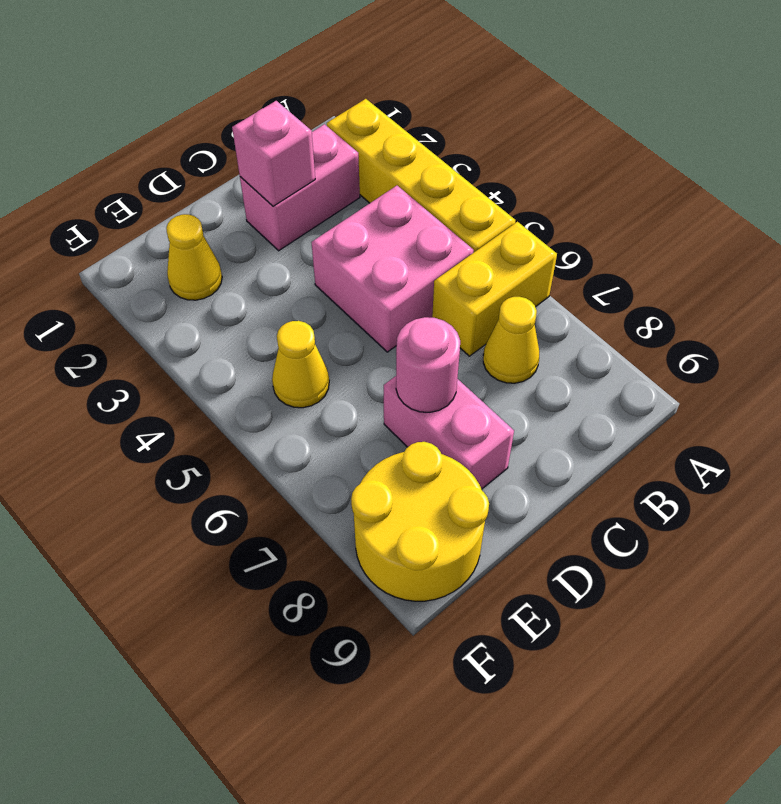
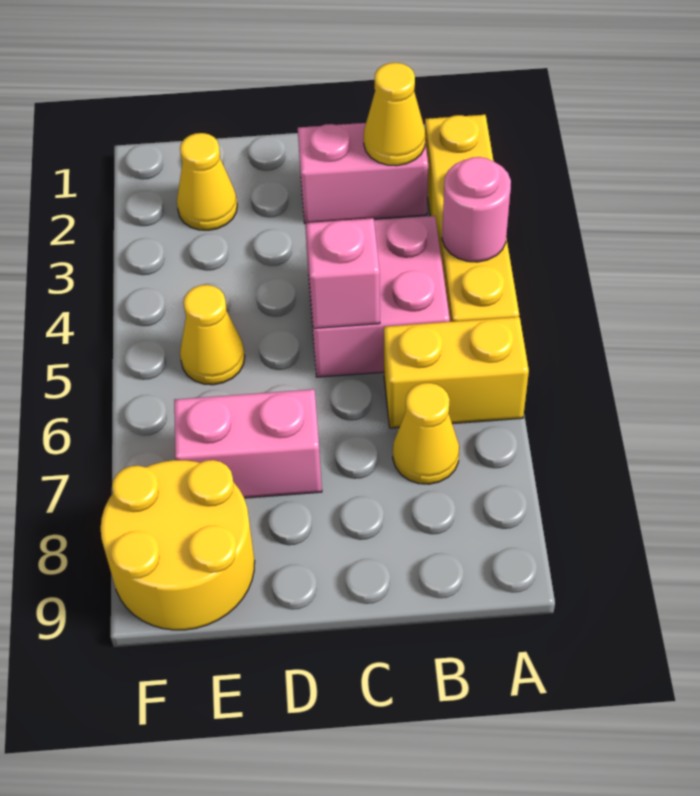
none -> yellow 1x1 cone [364,63,425,166]
pink 1x1 brick [232,101,315,206] -> pink 1x1 brick moved to [306,218,380,328]
pink 1x2 brick [384,376,514,489] -> pink 1x2 brick turned to [174,389,322,498]
pink 1x1 round brick [396,317,460,412] -> pink 1x1 round brick moved to [442,157,511,262]

